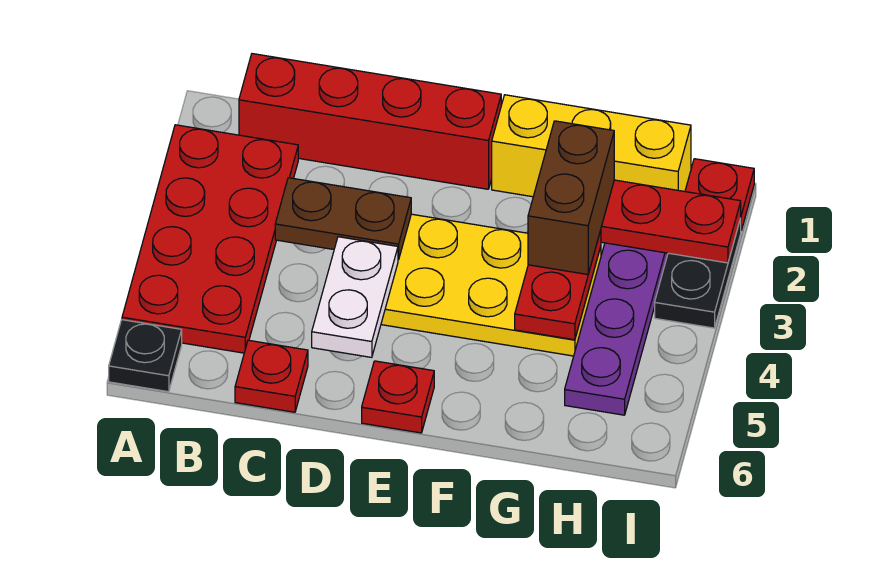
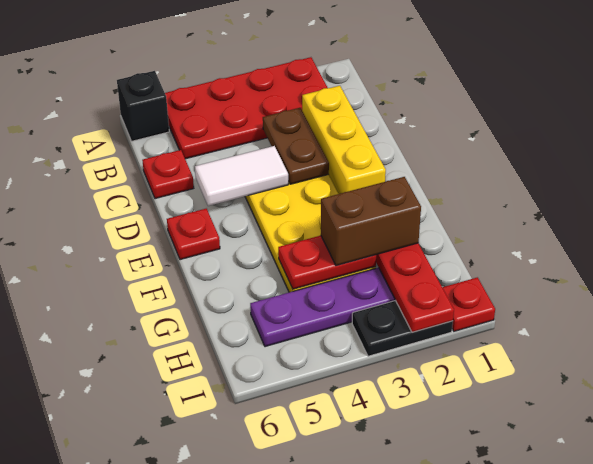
black 1x1 plate [109,320,182,392] -> black 1x1 brick [117,71,169,141]
red 1x4 brick [239,54,501,189] -> none
white 1x2 plate [312,237,398,357] -> white 1x2 tile [195,146,288,206]
yellow 1x3 brick [492,95,691,197] -> yellow 1x3 brick moved to [302,86,386,194]

